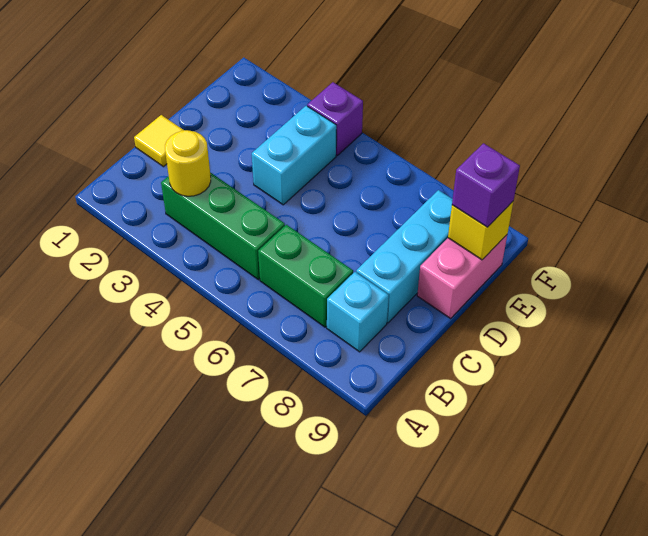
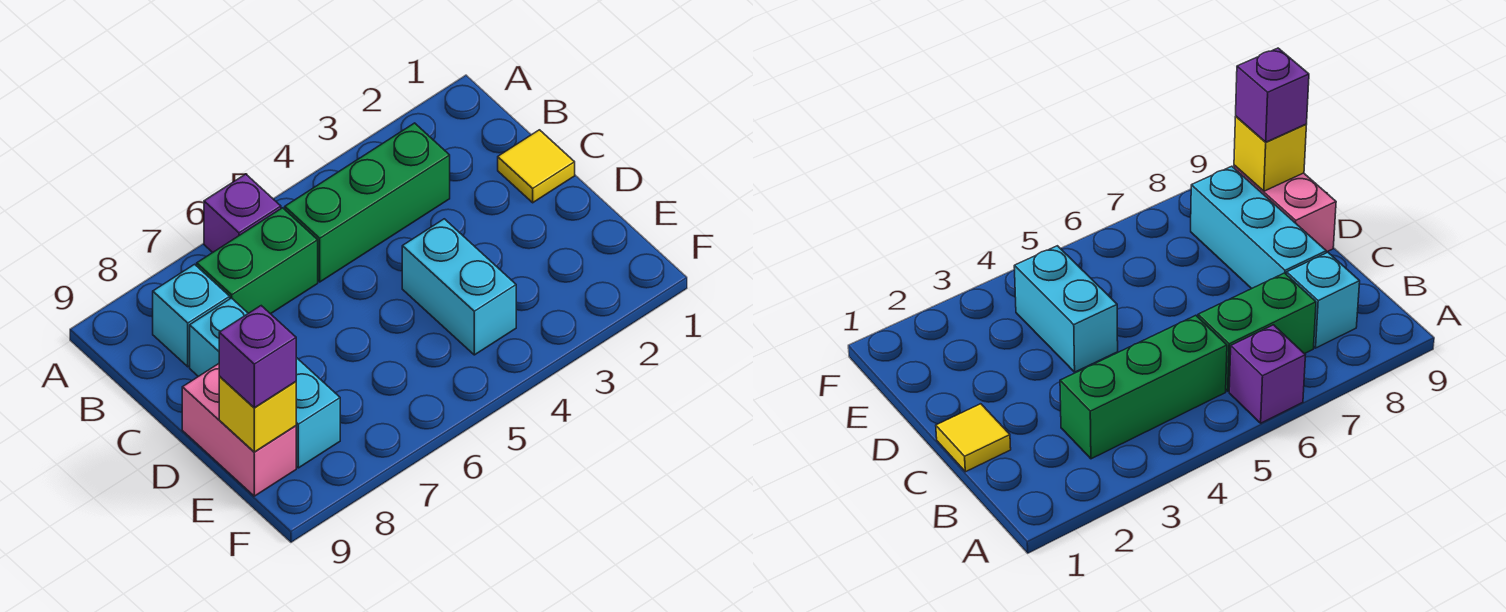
yellow 1x1 round brick [165,130,211,196] -> none
purple 1x1 brick [307,82,363,155] -> purple 1x1 brick moved to [204,174,281,252]

